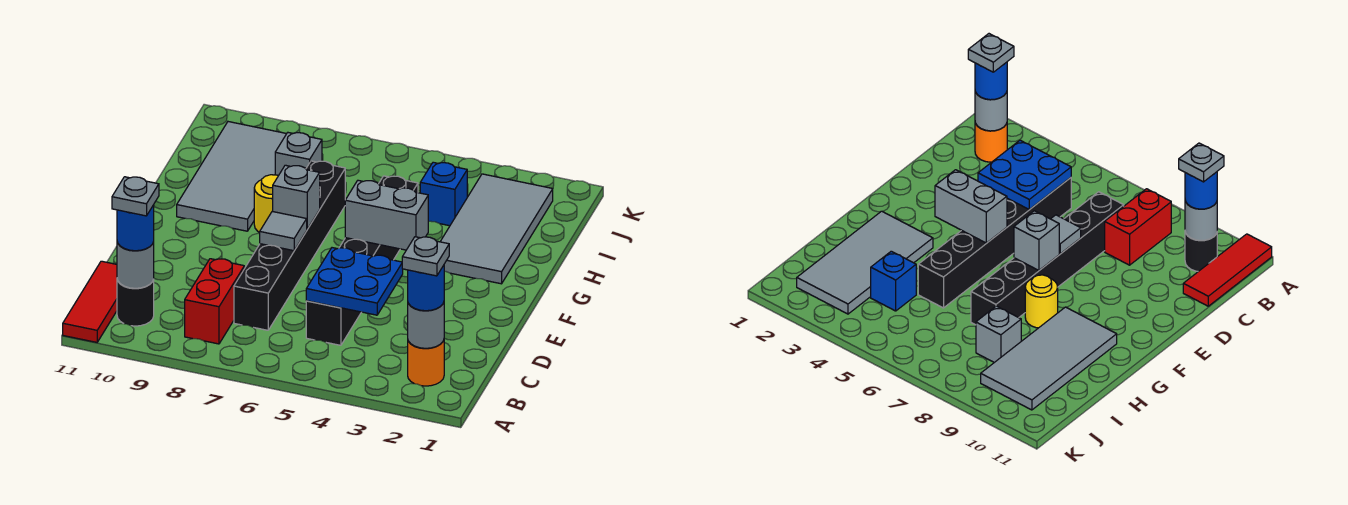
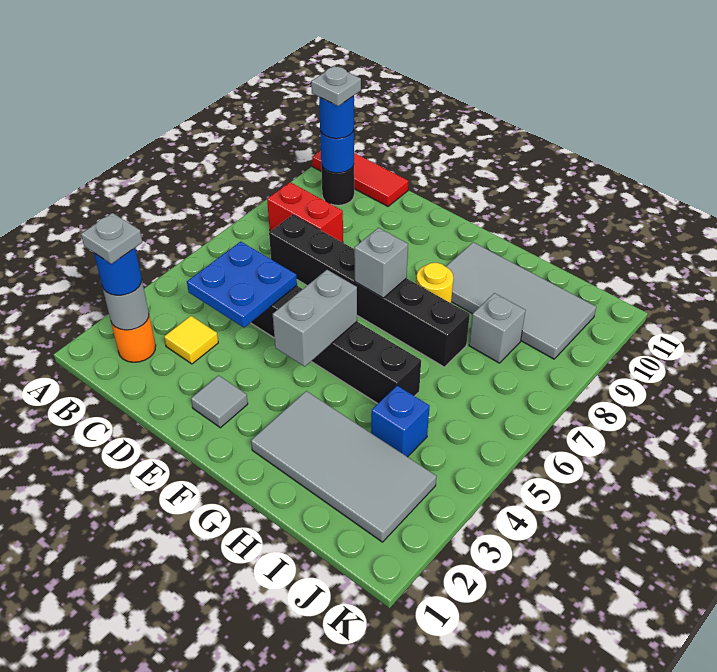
grey 1x1 round brick [117,242,154,288] -> blue 1x1 round brick [320,130,354,173]
none -> yellow 1x1 tile [164,316,218,364]
grey 1x1 tile [260,211,307,251] -> grey 1x1 tile moved to [191,375,248,428]

